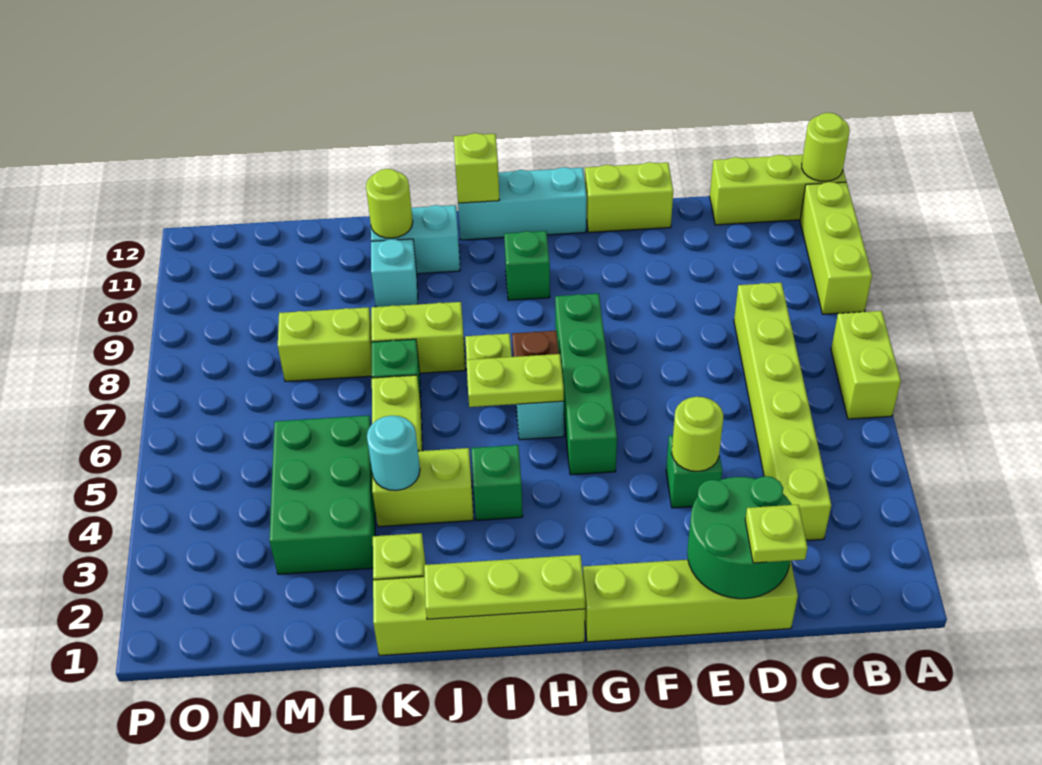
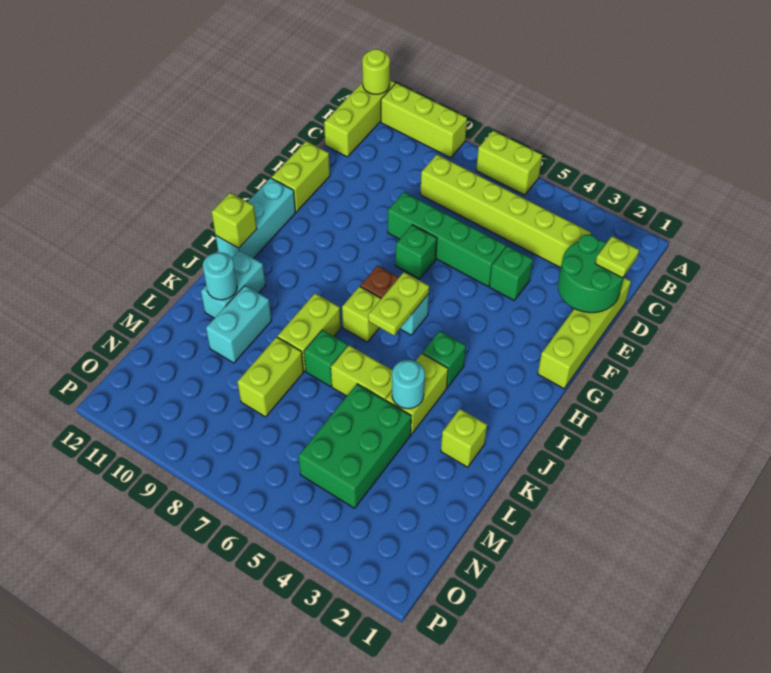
lime 1x1 round brick [672,397,723,471] -> none
green 1x4 brick [555,294,617,475] -> green 1x4 brick moved to [388,192,506,286]
lime 1x4 brick [373,577,585,656] -> none
lime 1x3 plate [424,555,585,619] -> none
green 1x1 brick [504,231,550,300] -> green 1x1 brick moved to [396,225,437,279]
cyan 1x1 brick [371,239,418,307] -> cyan 1x2 brick [206,286,272,363]
lime 1x1 round brick [366,169,413,238] -> cyan 1x1 round brick [203,252,237,300]
green 2x3 brick [269,416,375,574] -> green 2x3 brick turned to [298,384,411,508]

